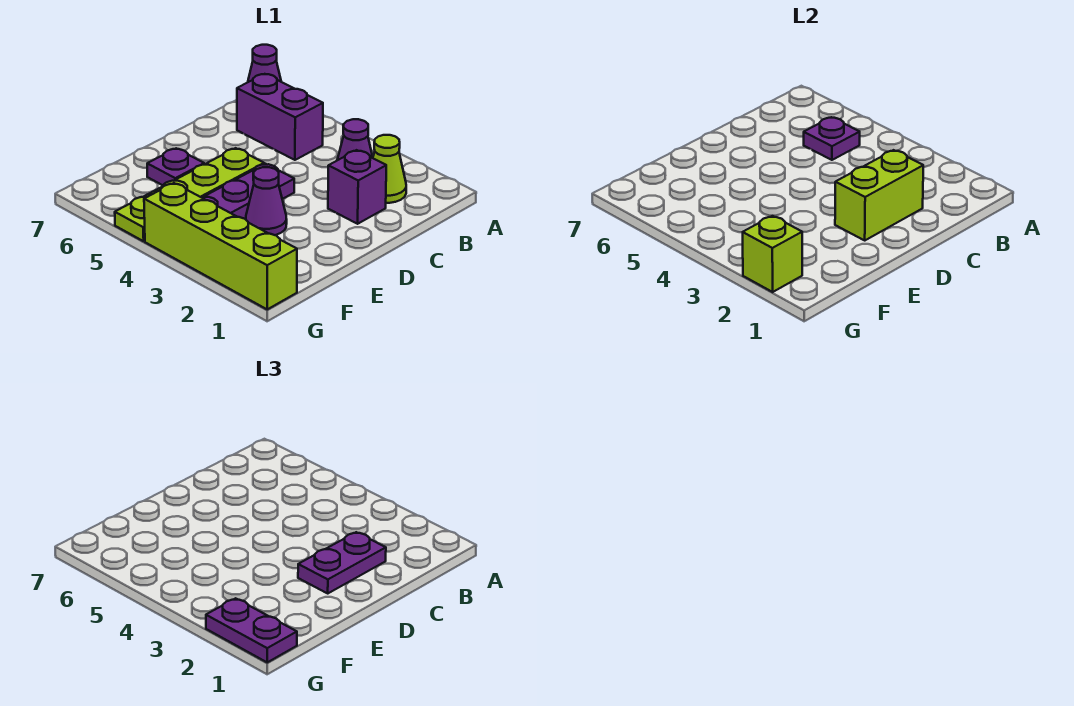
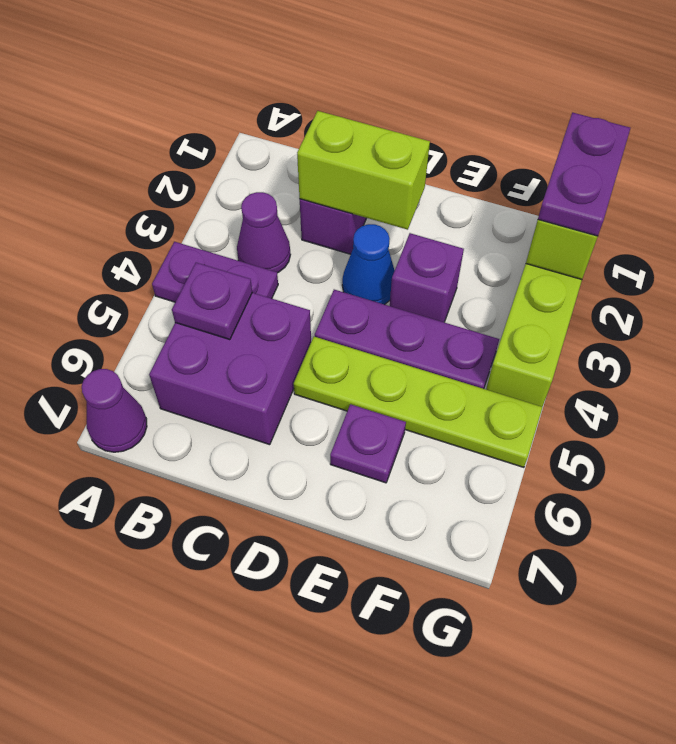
lime 1x1 cone [373,135,406,203] -> none
purple 1x2 brick [237,74,323,160] -> purple 2x2 brick [149,293,311,445]
purple 1x2 plate [298,532,386,593] -> purple 1x2 plate moved to [152,242,278,302]
none -> blue 1x1 cone [342,224,395,305]
purple 1x1 cone [246,167,287,235] -> purple 1x1 brick [390,233,464,322]

